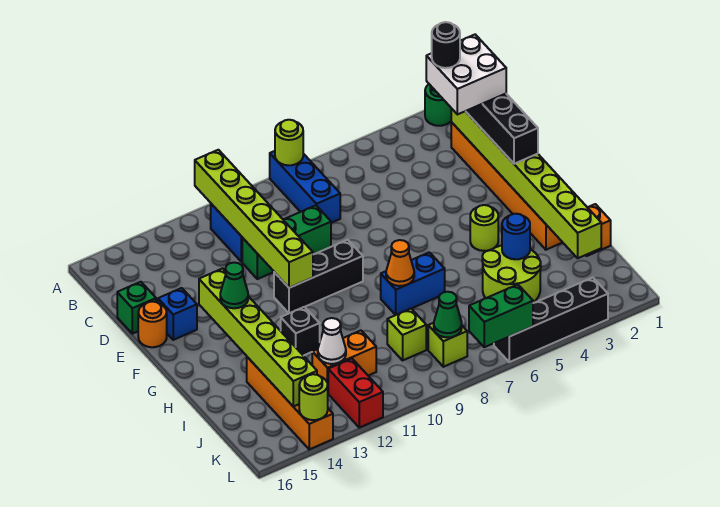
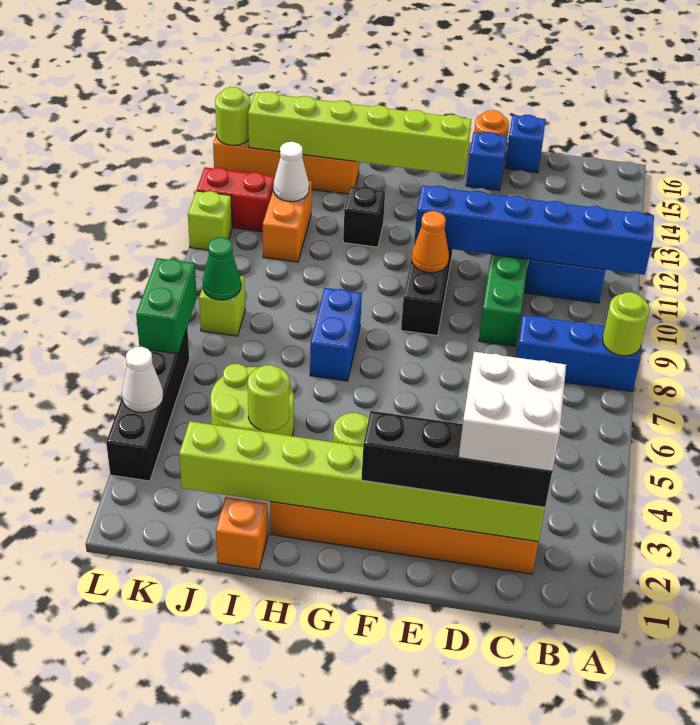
green 1x1 round brick [425,84,451,126] -> none
lime 1x6 brick [195,150,313,288] -> blue 1x6 brick [414,185,654,275]
black 1x1 round brick [432,22,460,68] -> none
green 1x1 brick [117,282,156,334] -> blue 1x1 brick [505,115,546,173]
green 1x1 cone [220,263,248,308] -> none
orange 1x1 cone [386,240,414,286] -> orange 1x1 cone moved to [412,211,449,273]
blue 1x1 round brick [502,214,530,259] -> lime 1x1 round brick [248,365,289,431]
lime 1x1 brick [387,309,426,360] -> lime 1x1 brick moved to [188,191,232,250]
none -> white 1x1 cone [122,347,163,413]

